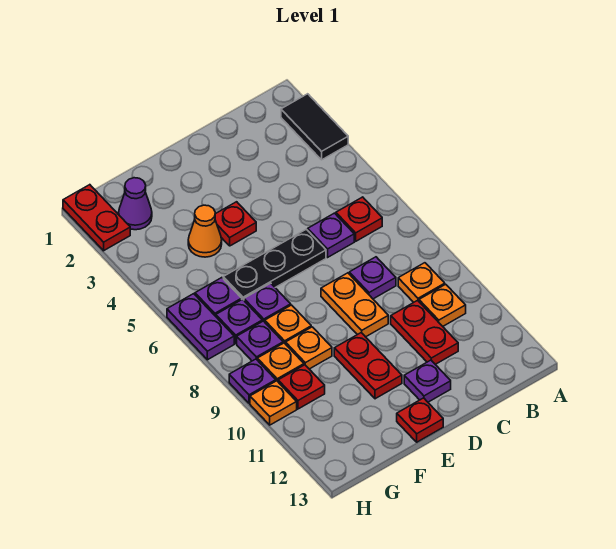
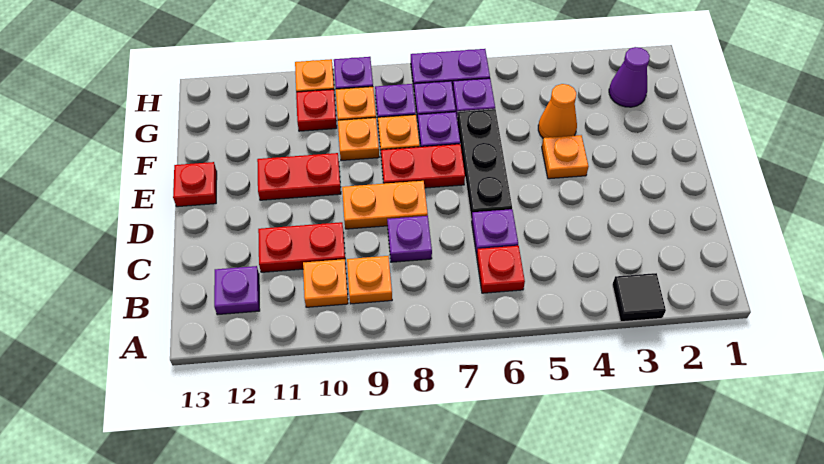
black 1x2 tile [281,94,348,160] -> black 1x1 tile [612,273,666,322]
purple 1x1 plate [404,360,451,402] -> purple 1x1 plate moved to [214,266,260,315]
red 1x1 plate [215,202,256,246] -> orange 1x1 plate [542,135,589,179]
red 1x2 plate [63,185,130,251] -> red 1x2 plate moved to [381,144,465,188]

